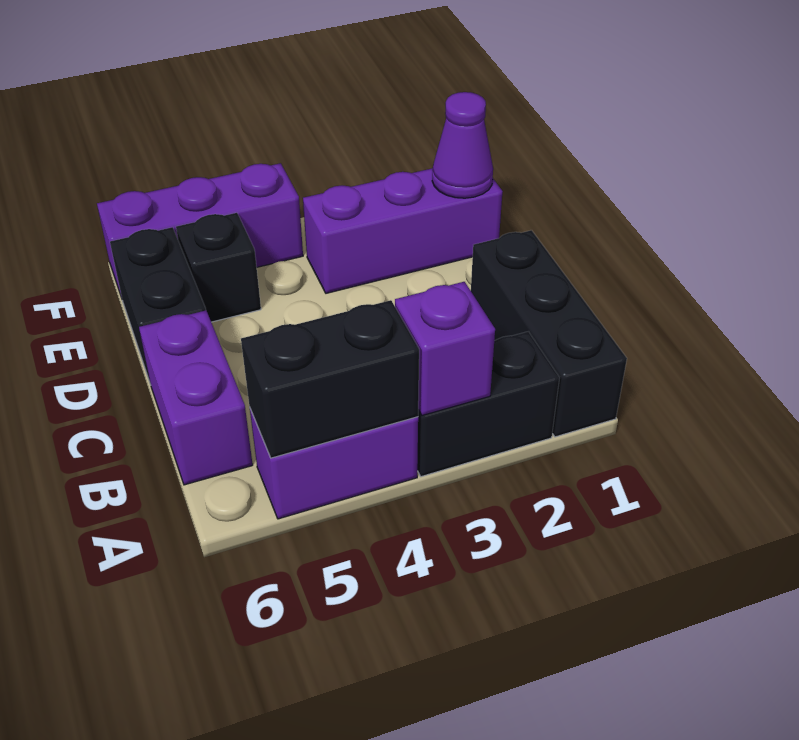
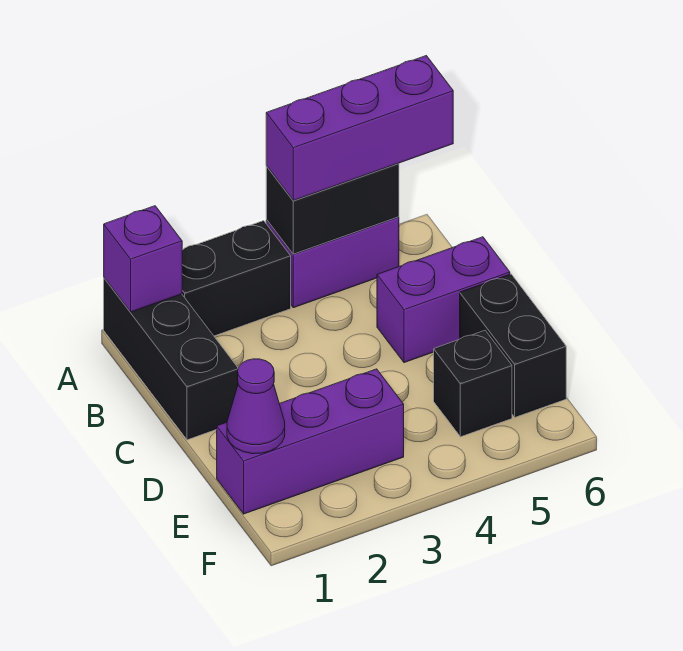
purple 1x1 brick [395,282,495,415] -> purple 1x1 brick moved to [104,206,182,312]
purple 1x2 brick [139,310,253,485] -> purple 1x2 brick turned to [377,237,510,363]
purple 1x3 brick [97,163,303,297] -> purple 1x3 brick moved to [266,56,453,201]

